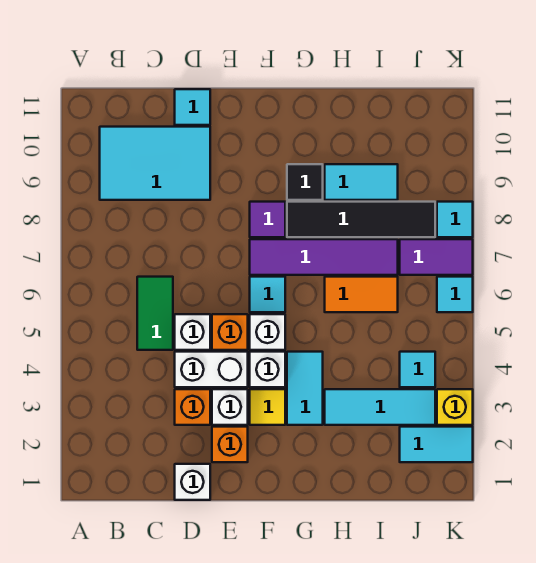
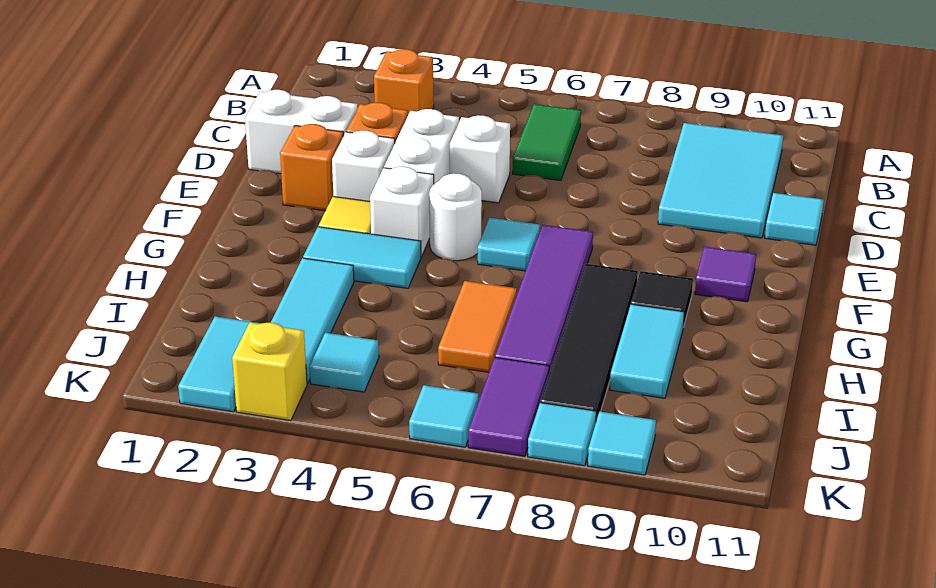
green 1x2 tile [137,277,173,350] -> green 1x2 tile turned to [513,104,581,180]
white 1x1 brick [175,464,210,500] -> white 1x2 brick [245,90,358,174]
orange 1x1 brick [212,314,248,350] -> orange 1x1 brick moved to [374,49,434,114]
white 1x1 brick [250,314,285,350] -> white 1x1 round brick [429,174,482,261]
purple 1x1 tile [250,202,285,237] -> purple 1x1 tile moved to [695,247,756,302]
none -> cyan 1x1 tile [588,412,656,475]

